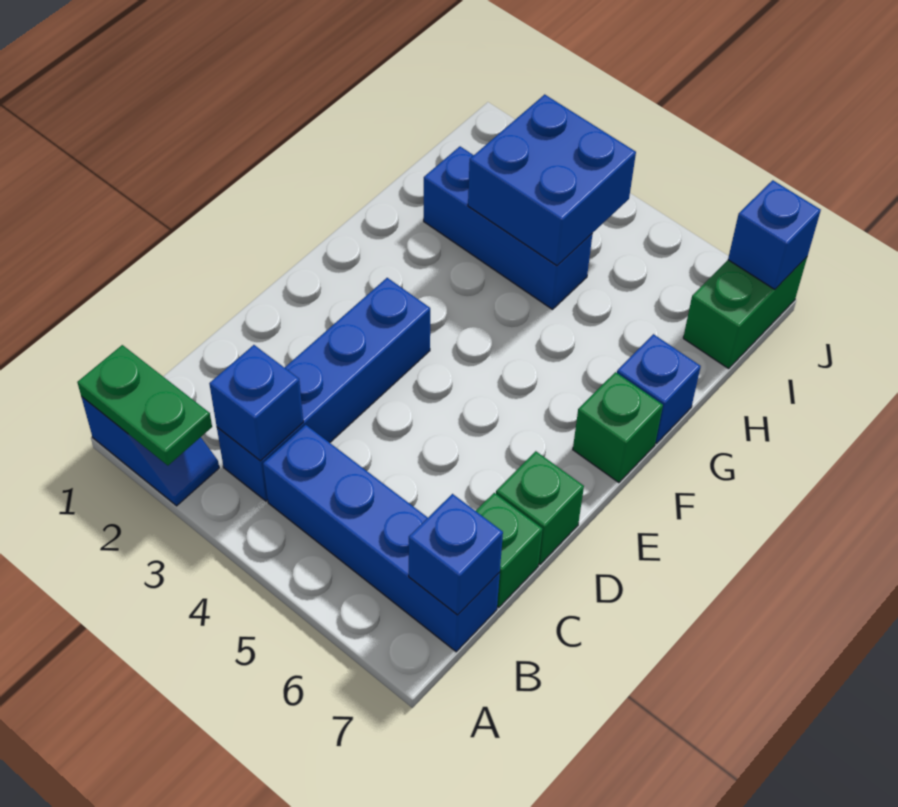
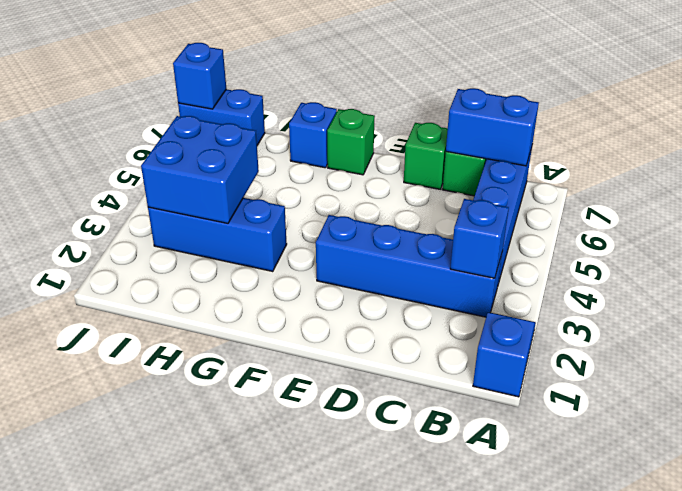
green 1x2 plate [77,345,212,465] -> none
blue 1x1 brick [409,494,503,615] -> blue 1x2 brick [446,88,539,166]
blue 1x3 brick [424,147,592,309] -> blue 1x3 brick turned to [148,198,287,272]
green 1x2 brick [683,257,807,369] -> blue 1x2 brick [178,89,265,145]

